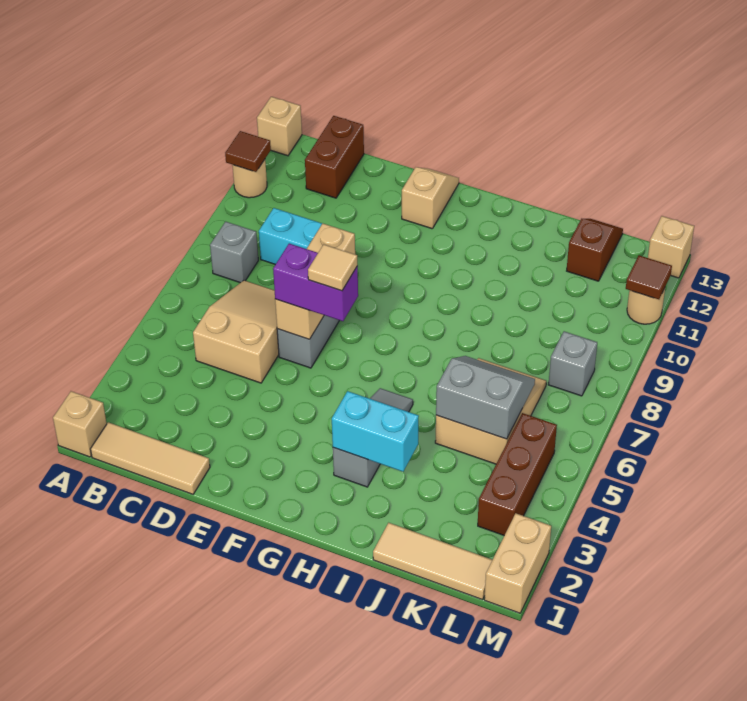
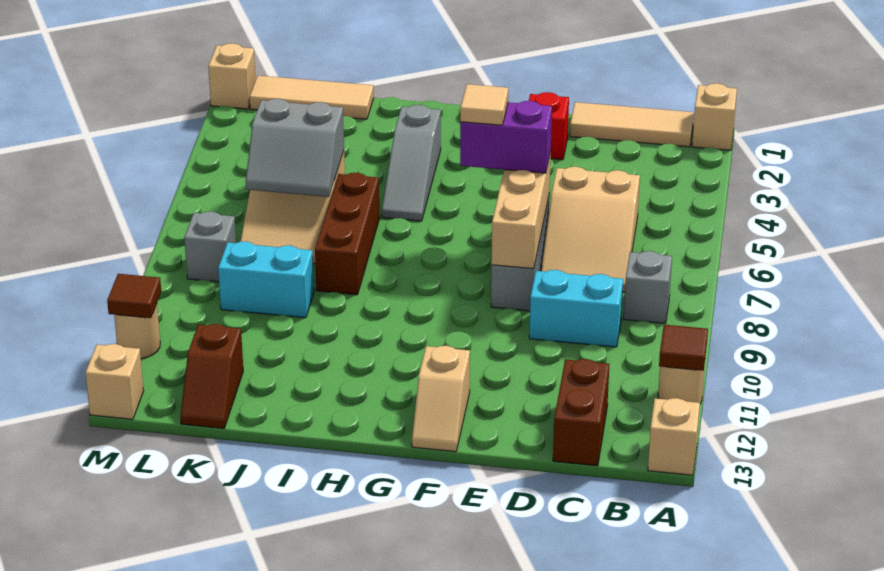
none -> red 1x1 brick [529,92,569,160]
cyan 1x2 brick [332,391,419,472] -> cyan 1x2 brick moved to [218,241,314,318]
brown 1x3 brick [478,413,557,535] -> brown 1x3 brick moved to [315,173,380,295]
tan 1x2 brick [484,513,551,613] -> tan 1x1 brick [208,43,256,109]

